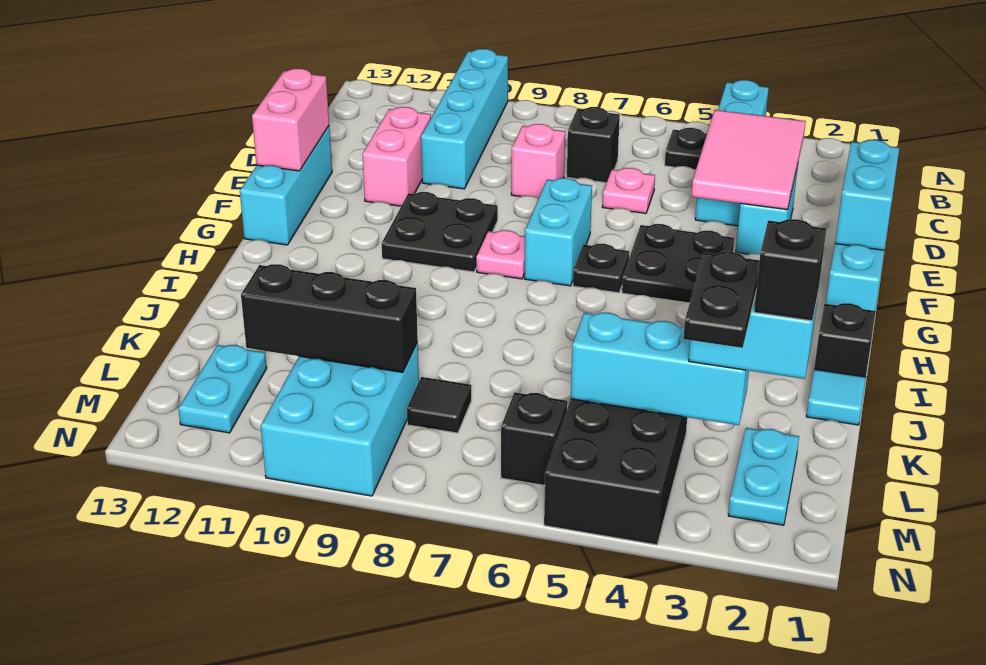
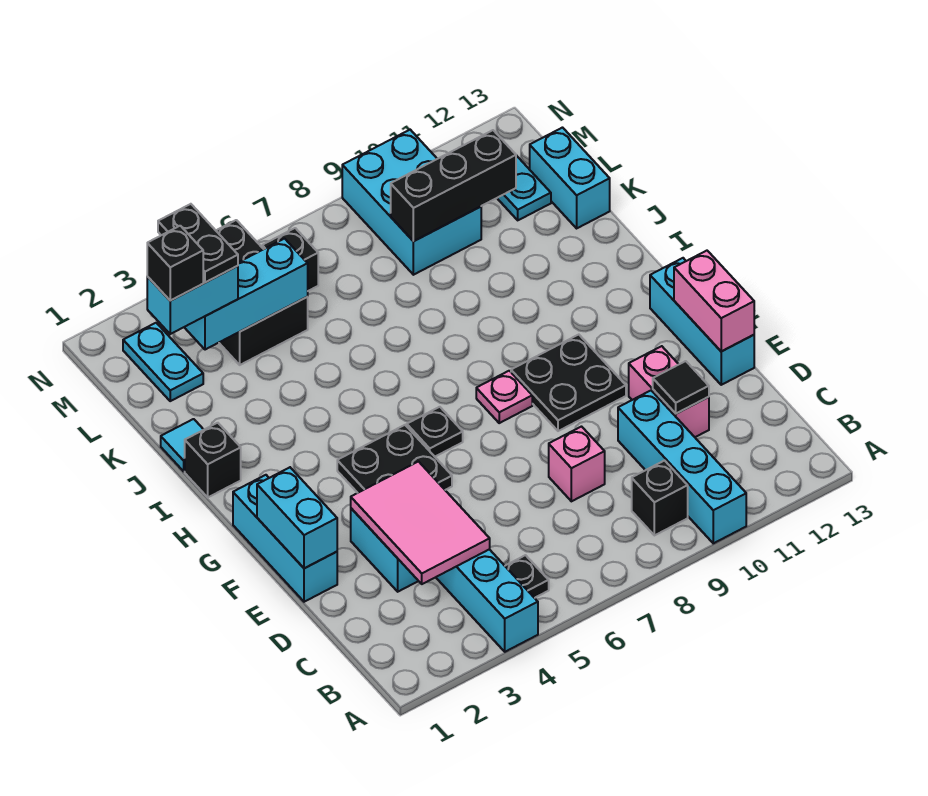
black 1x1 brick [567,107,620,183] -> black 1x1 brick moved to [632,461,688,535]
pink 1x1 plate [602,168,655,213] -> none
cyan 1x2 brick [524,178,592,286] -> cyan 1x2 brick moved to [530,128,610,228]
black 1x1 tile [407,377,471,433] -> black 1x1 tile moved to [653,361,709,414]

